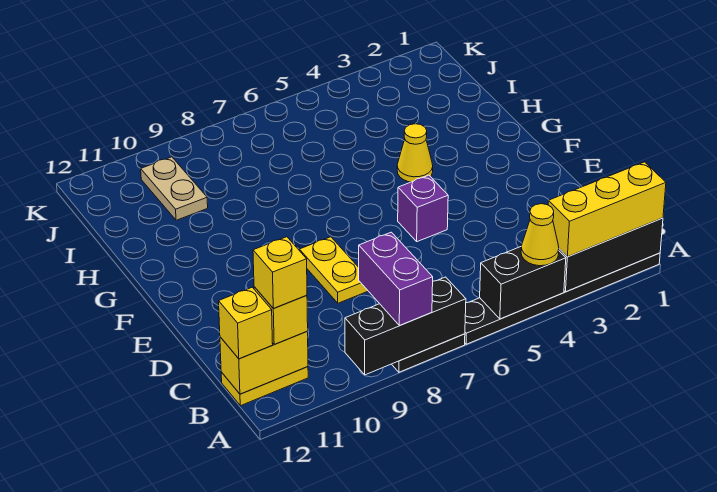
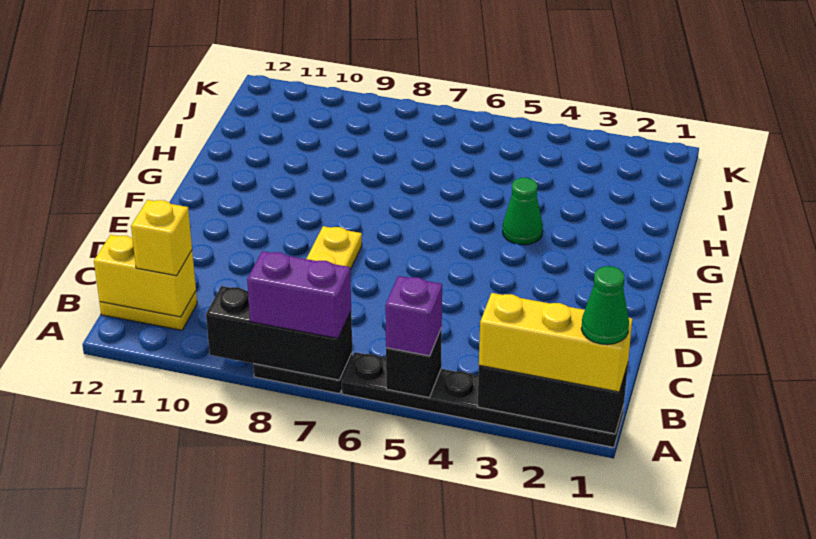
none -> green 1x1 cone [581,266,629,345]
black 1x2 brick [480,247,566,319] -> black 1x1 brick [386,328,442,398]
yellow 1x1 cone [521,204,559,266] -> none
purple 1x2 brick [359,232,433,325] -> purple 1x2 brick turned to [247,251,351,338]
yellow 1x1 brick [253,237,307,309] -> none
yellow 1x1 brick [219,287,273,359] -> none
purple 1x1 brick [398,175,448,242] -> purple 1x1 brick moved to [385,276,442,356]
yellow 1x1 cone [397,124,433,182] -> green 1x1 cone [503,178,543,245]
tan 1x2 plate [141,157,208,220] -> none

